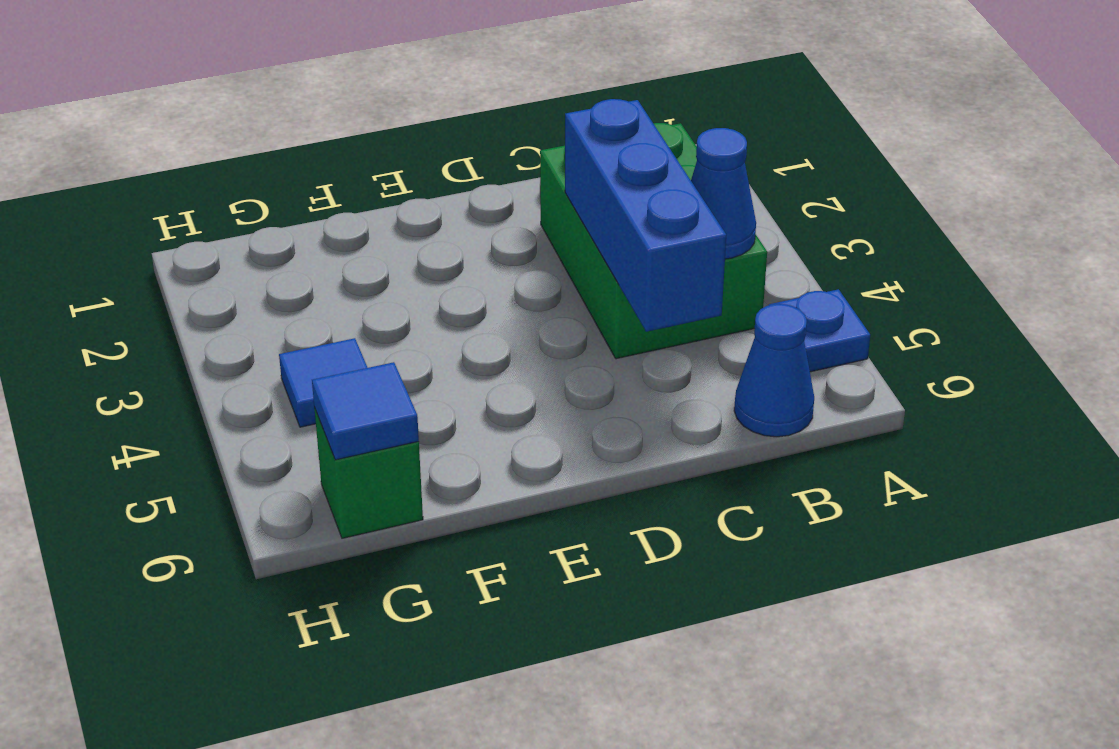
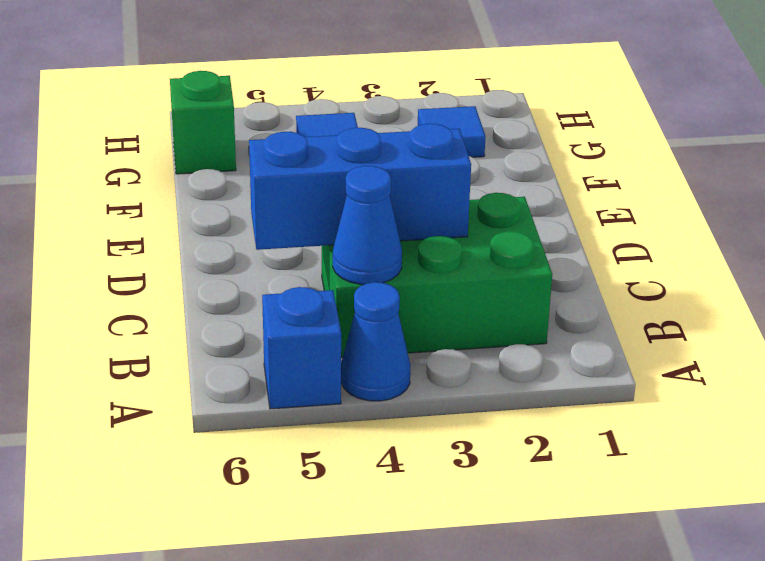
blue 1x1 plate [769,289,870,372] -> blue 1x1 brick [262,287,341,409]
blue 1x1 cone [734,304,814,437] -> blue 1x1 cone moved to [341,282,410,401]
blue 1x1 tile [312,362,419,460] -> blue 1x1 tile moved to [418,106,486,157]

